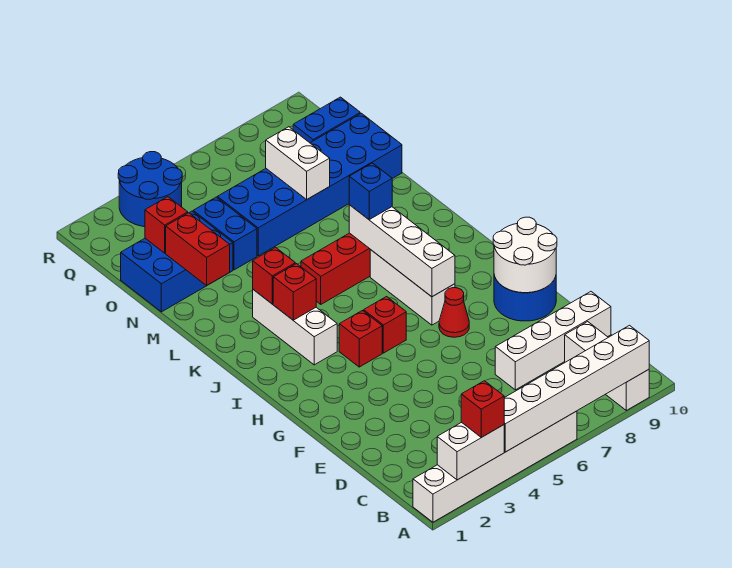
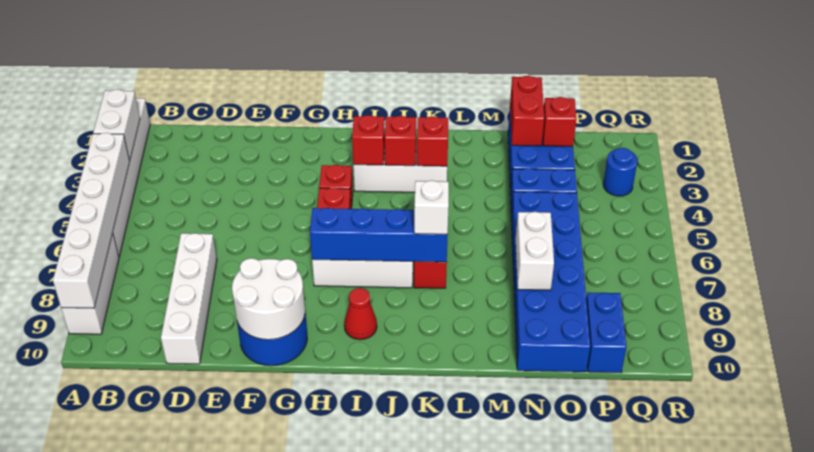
red 1x1 brick [461,381,504,437] -> red 1x1 brick moved to [352,115,385,165]
white 1x3 brick [565,322,649,410] -> white 1x3 brick turned to [61,233,119,334]
red 1x1 cone [439,288,469,337] -> red 1x1 cone moved to [344,288,377,340]
white 1x4 brick [349,205,455,297] -> blue 1x4 brick [310,208,448,262]
blue 1x1 brick [349,163,392,219] -> white 1x1 brick [414,180,449,234]
red 1x2 brick [166,213,230,286] -> red 1x2 brick turned to [510,76,544,146]
white 1x2 brick [266,127,330,199] -> white 1x2 brick turned to [516,212,554,290]
blue 2x2 round brick [118,152,182,227] -> blue 1x1 round brick [603,148,638,196]

